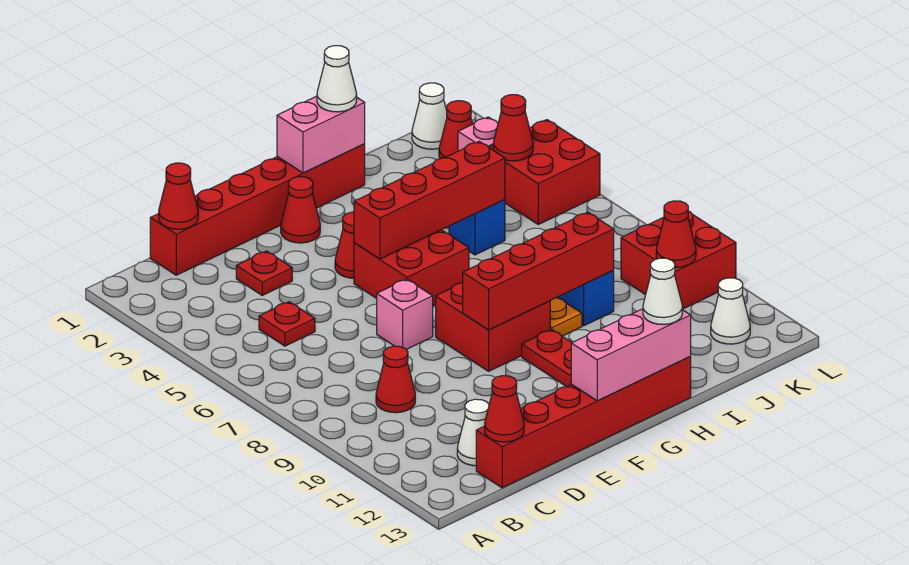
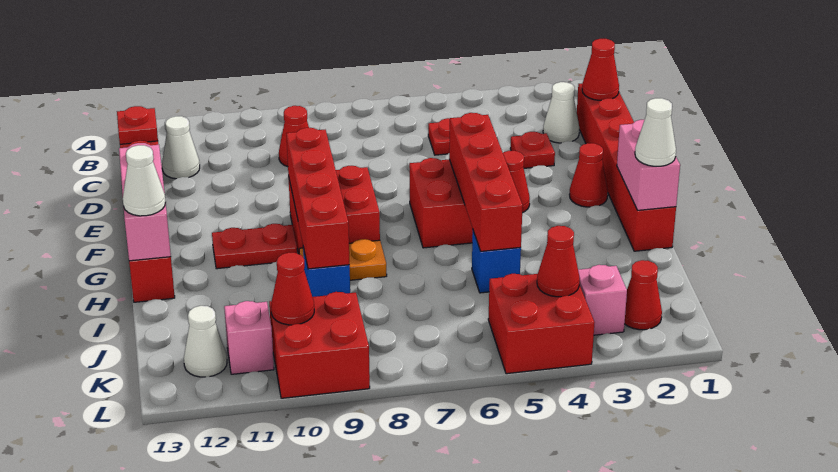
red 1x1 cone [485,376,524,442] -> red 1x1 plate [117,106,158,144]
pink 1x1 brick [377,279,433,349] -> pink 1x1 brick moved to [224,301,274,374]
white 1x1 cone [412,83,447,149] -> white 1x1 cone moved to [543,82,579,143]

